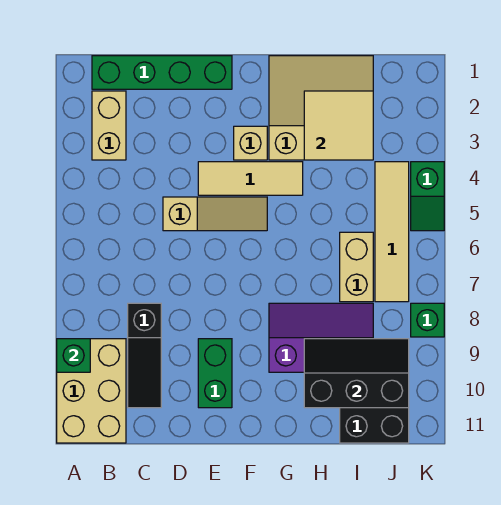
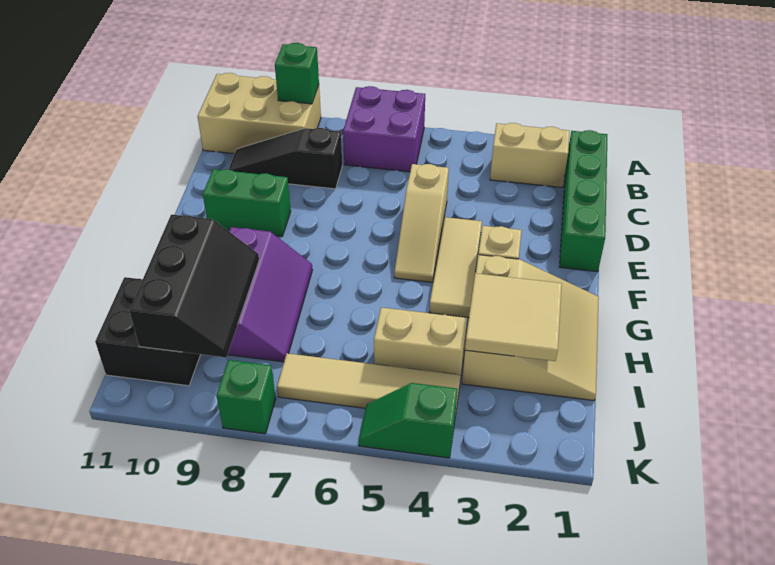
none -> purple 2x2 brick [343,86,425,172]
tan 1x2 brick [340,232,373,302] -> tan 1x2 brick moved to [374,307,467,380]

